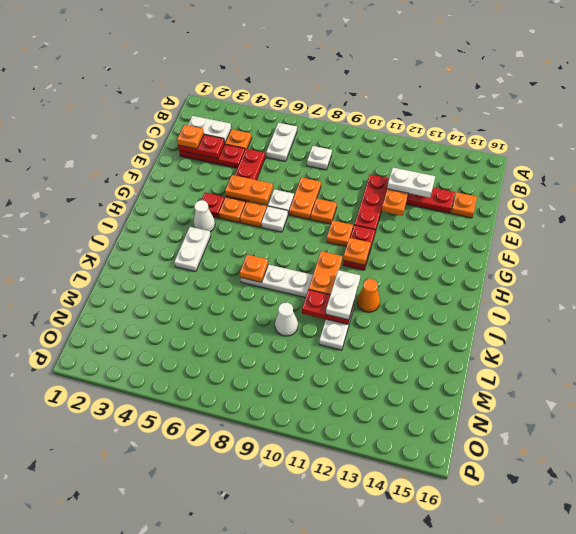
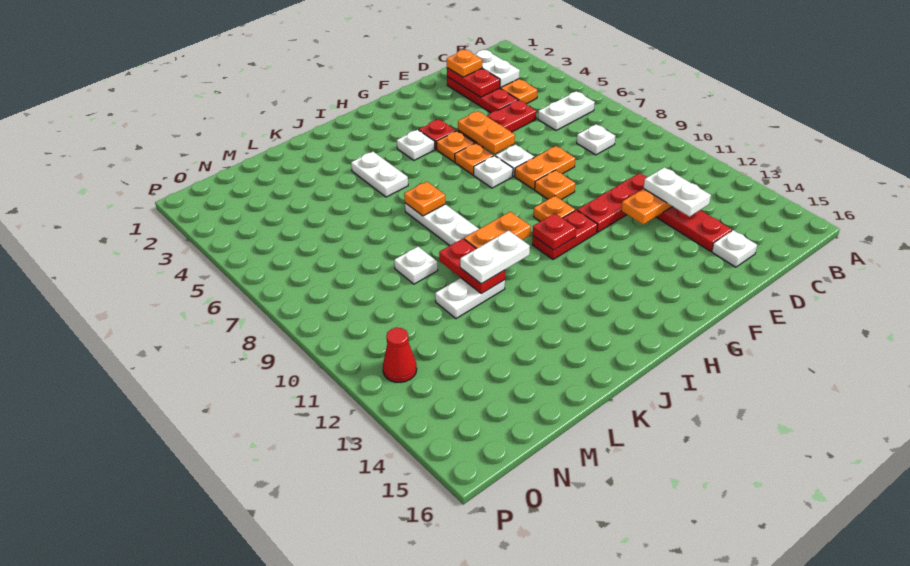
orange 1x1 plate [451,192,477,218] -> white 1x1 plate [712,230,757,267]
white 1x1 cone [194,200,215,232] -> white 1x1 plate [397,130,435,160]
orange 1x1 plate [344,238,371,265] -> red 1x1 plate [533,213,576,250]
white 1x2 plate [174,227,211,272] -> white 1x2 plate turned to [351,152,408,197]
orange 1x1 cone [357,279,380,312] -> none
white 1x1 cone [275,303,298,336] -> white 1x1 plate [394,247,438,284]
none -> red 1x1 cone [383,328,417,382]

